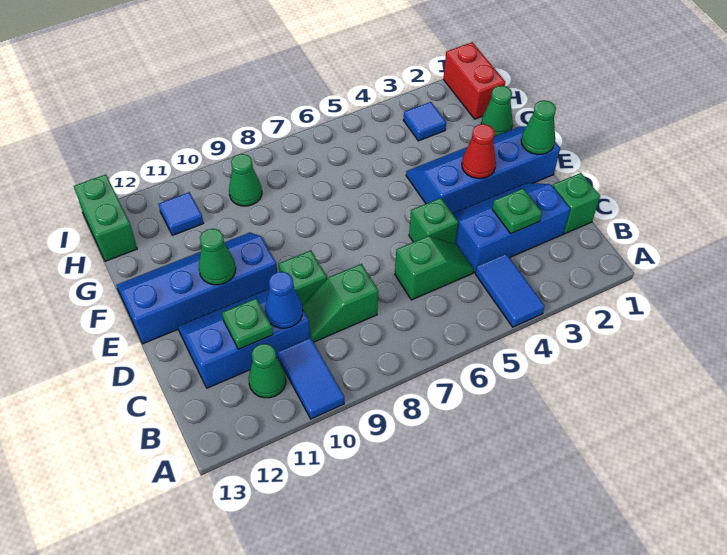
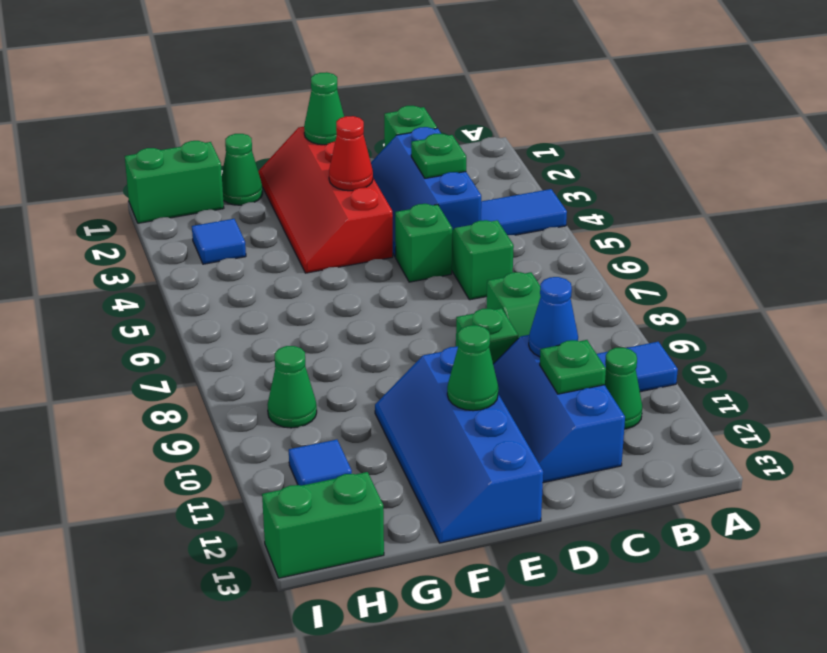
blue 2x4 slope [406,126,560,213] -> red 2x4 slope [258,127,393,273]
red 1x2 brick [443,42,505,119] -> green 1x2 brick [125,141,224,223]

